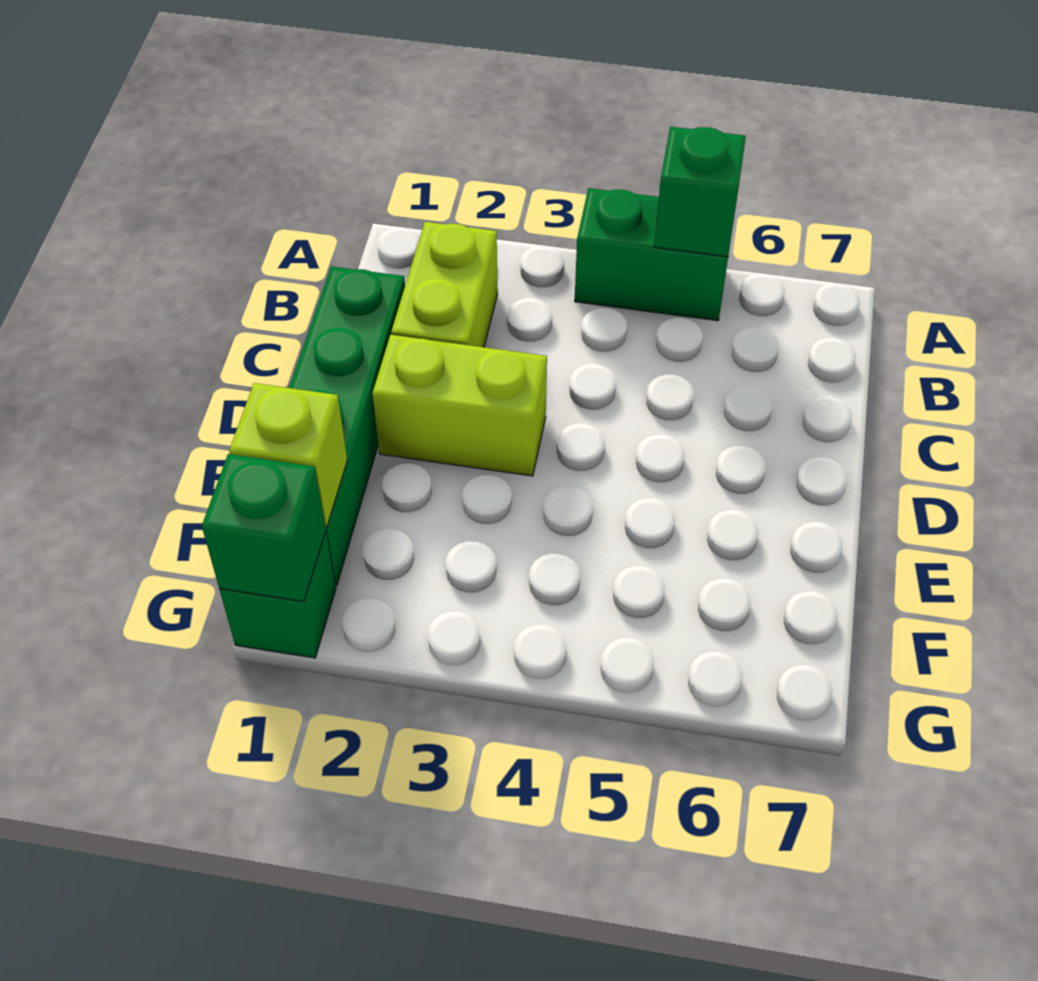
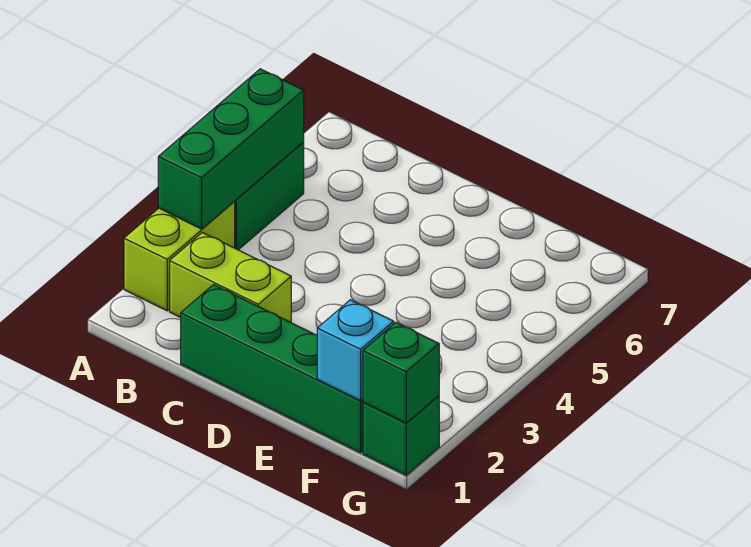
green 1x1 brick [654,127,746,257] -> green 1x3 brick [158,69,304,229]
lime 1x2 brick [372,335,547,476] -> lime 1x2 brick moved to [124,202,235,311]
lime 1x1 brick [229,383,347,527] -> cyan 1x1 brick [317,300,394,401]

